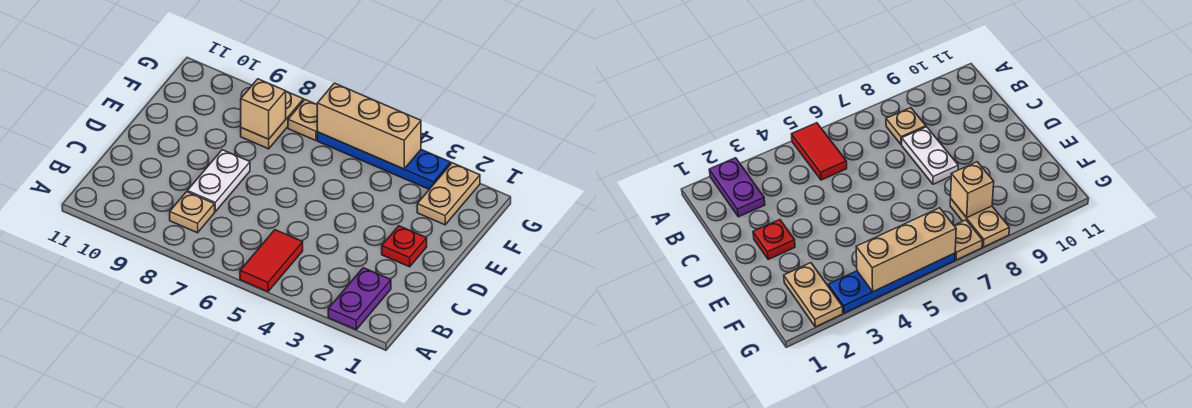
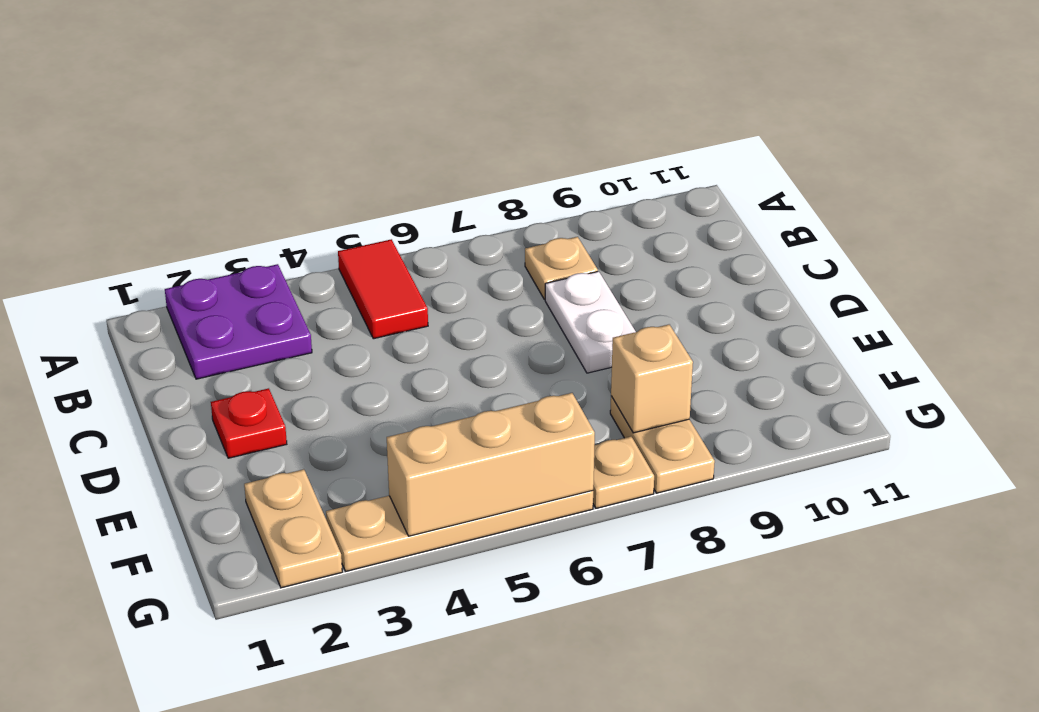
purple 1x2 plate [328,268,391,330] -> purple 2x2 plate [165,264,312,379]
blue 1x4 plate [317,132,451,189] -> tan 1x4 plate [326,491,593,571]

